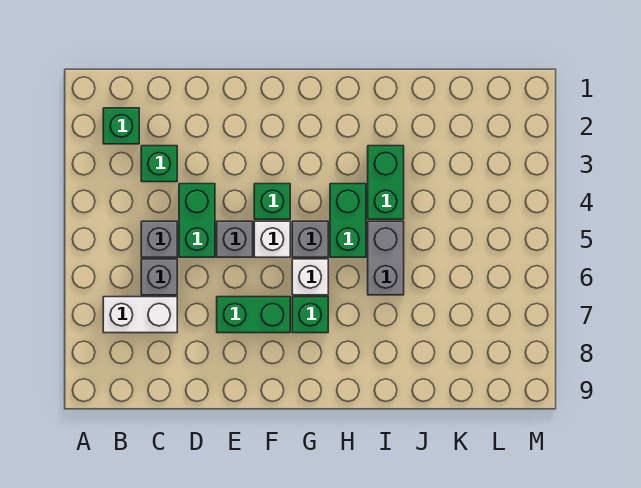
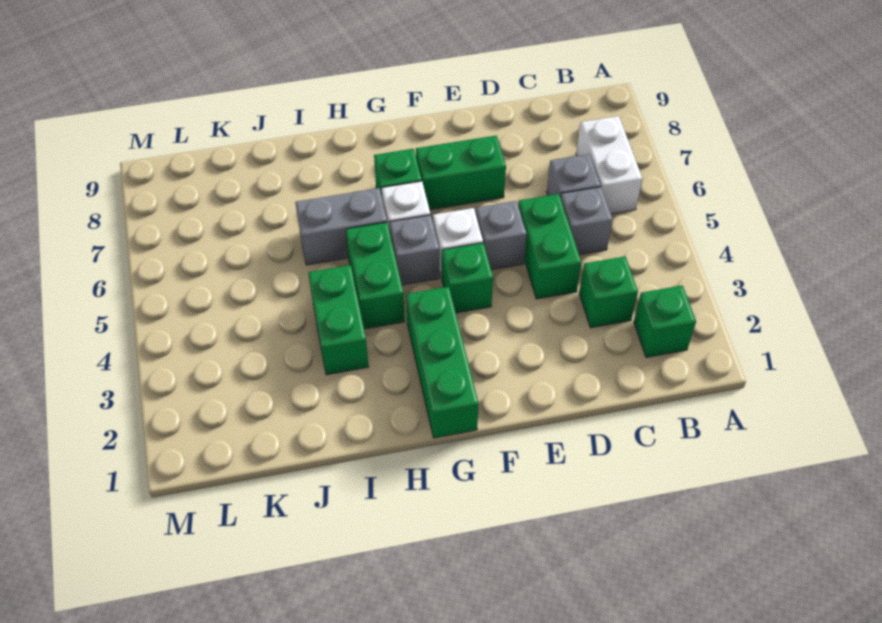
white 1x2 brick [103,297,177,333] -> white 1x2 brick turned to [576,116,642,214]
none -> green 1x3 brick [406,287,479,438]
grey 1x2 brick [368,221,404,295] -> grey 1x2 brick turned to [295,188,387,265]

